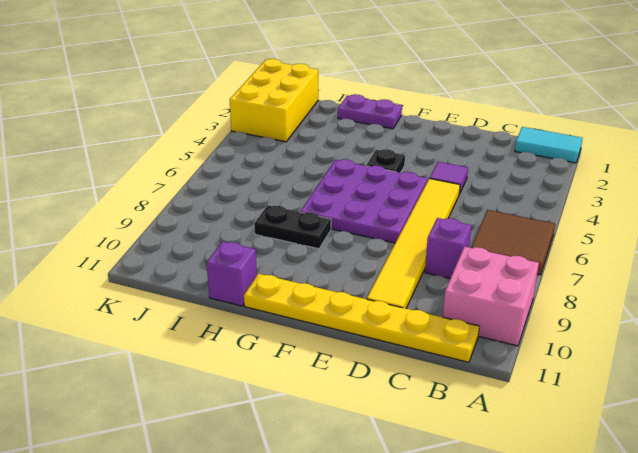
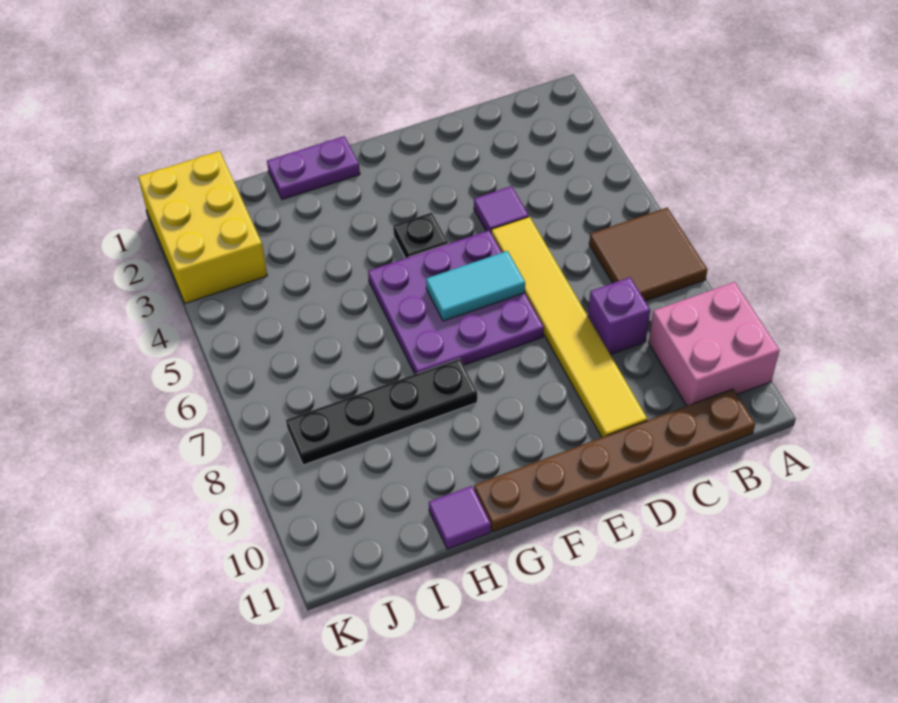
cyan 1x2 tile [515,127,583,163] -> cyan 1x2 tile moved to [426,251,525,321]
yellow 1x6 plate [244,274,479,362] -> brown 1x6 plate [474,389,755,532]
black 1x2 plate [254,205,331,249] -> black 1x4 plate [286,359,477,465]
purple 1x1 brick [207,241,257,306] -> purple 1x1 tile [429,486,491,549]

